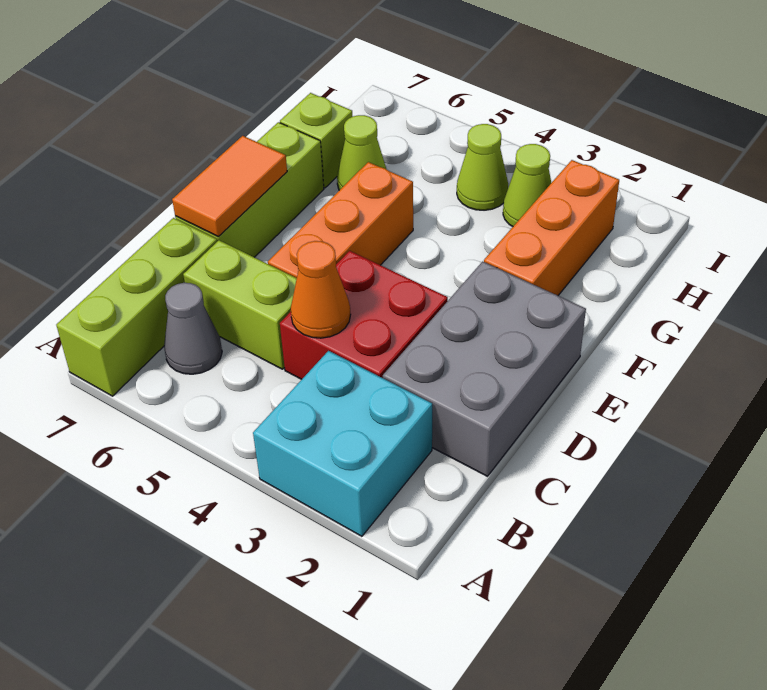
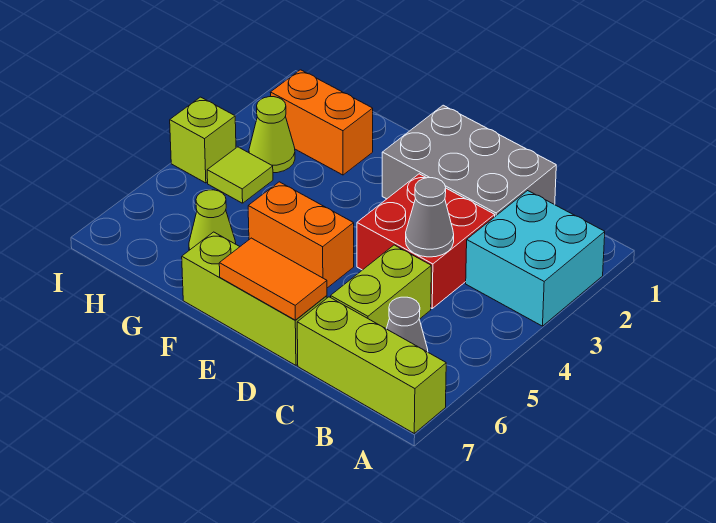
orange 1x1 cone [291,241,351,338] -> grey 1x1 cone [406,178,454,257]
orange 1x3 brick [268,162,413,278] -> orange 1x2 brick [248,182,354,288]
orange 1x3 brick [484,160,619,296] -> orange 1x2 brick [270,70,373,175]
lime 1x1 brick [280,93,353,188] -> lime 1x1 brick moved to [170,97,236,183]
lime 1x1 cone [457,124,508,210] -> lime 1x1 tile [207,147,273,203]

